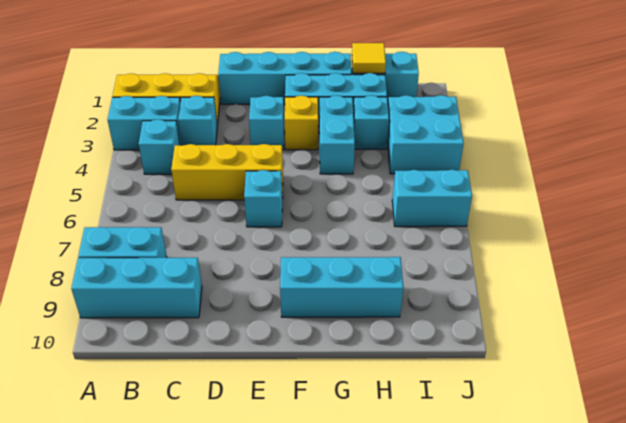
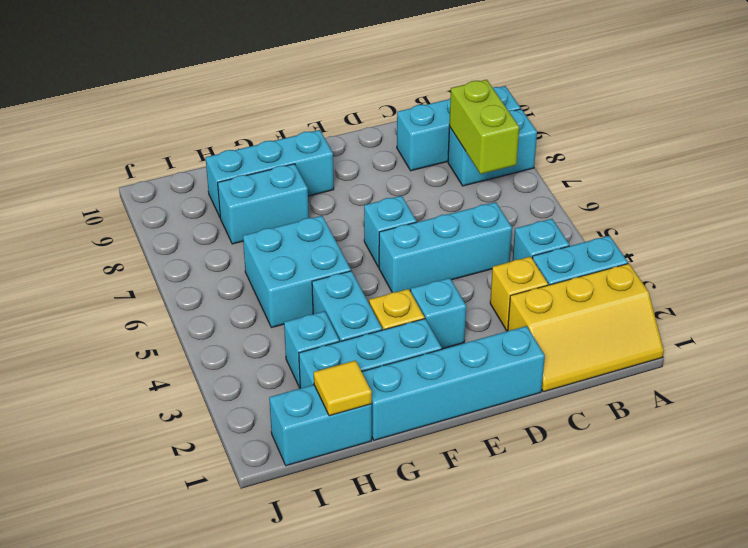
none -> lime 1x2 brick [449,80,519,174]
cyan 1x1 brick [178,96,217,145] -> yellow 1x1 brick [490,257,548,331]
yellow 1x3 brick [171,144,283,200] -> cyan 1x3 brick [379,202,512,292]
cyan 2x2 brick [387,95,464,174] -> cyan 2x2 brick moved to [243,216,351,328]
cyan 1x2 brick [392,170,472,227] -> cyan 1x2 brick moved to [218,164,309,244]

